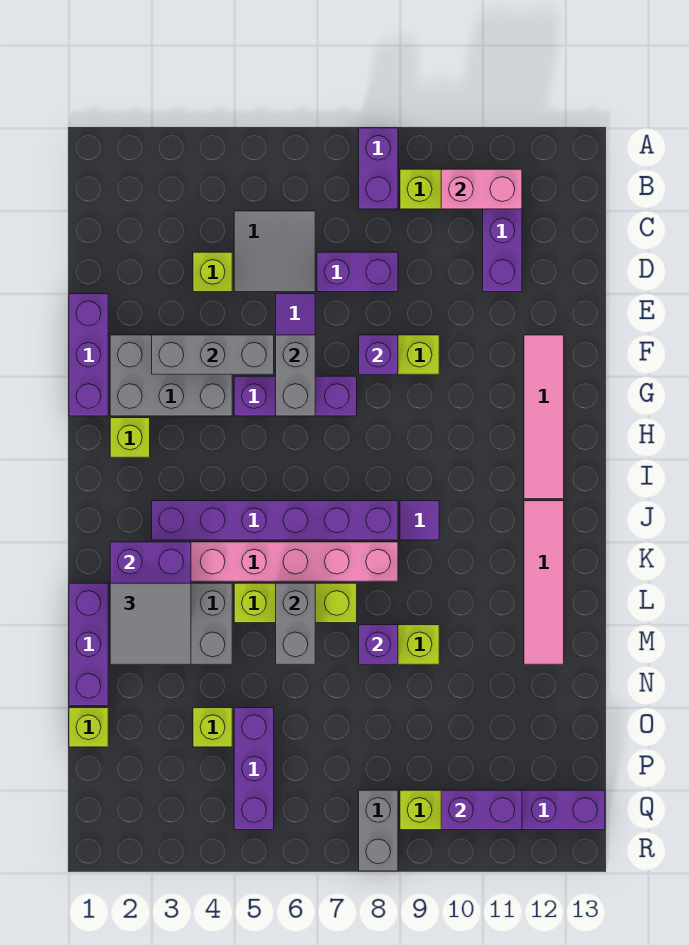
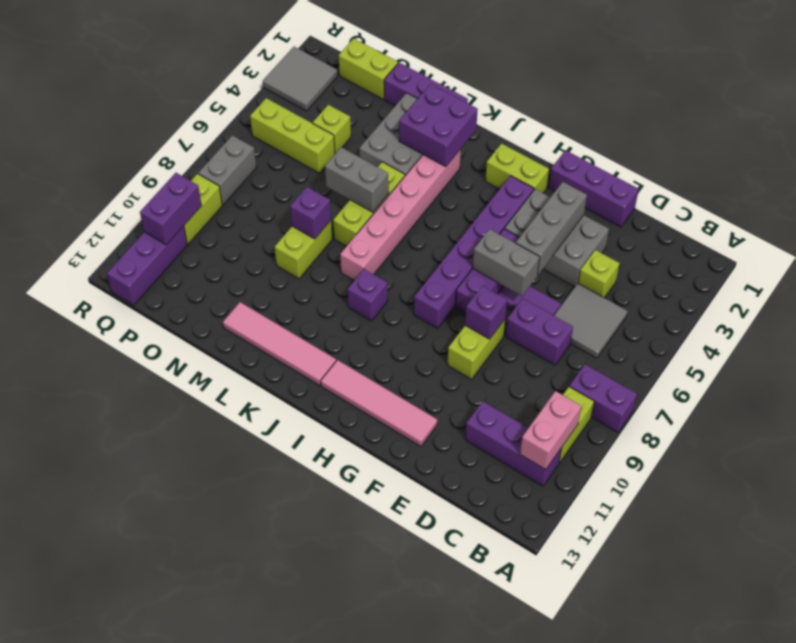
purple 1x2 brick [317,252,398,292] -> purple 1x2 brick turned to [505,298,573,365]
grey 2x3 brick [110,335,232,416] -> grey 2x3 brick turned to [505,189,609,287]
lime 1x1 brick [110,418,150,457] -> lime 1x2 brick [485,143,549,193]
purple 1x6 brick [152,501,398,540] -> purple 1x6 brick moved to [414,176,534,328]
purple 1x1 tile [400,501,439,540] -> purple 1x1 brick [348,269,388,321]
grey 2x2 tile [110,583,191,664] -> grey 2x2 tile moved to [263,47,338,111]
lime 1x1 brick [69,708,108,747] -> lime 1x2 brick [339,38,398,99]
purple 1x3 brick [234,708,274,830] -> lime 1x3 brick [250,98,335,173]
grey 1x2 brick [359,790,398,871] -> grey 1x2 brick turned to [198,135,256,205]

